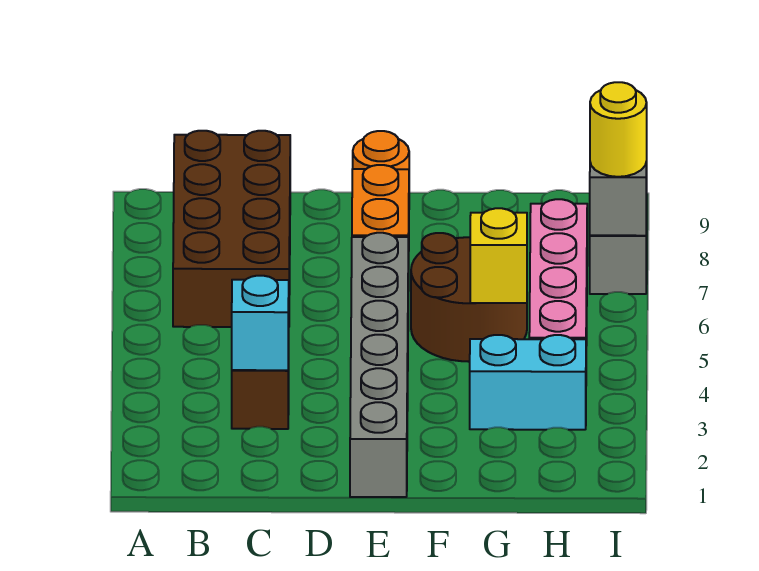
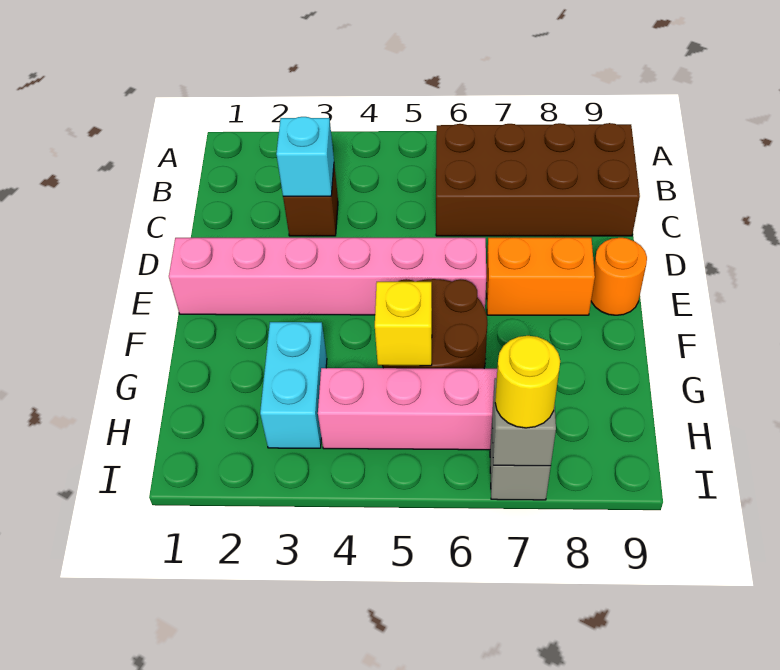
grey 1x6 brick [350,233,408,497] -> pink 1x6 brick [169,238,486,315]

